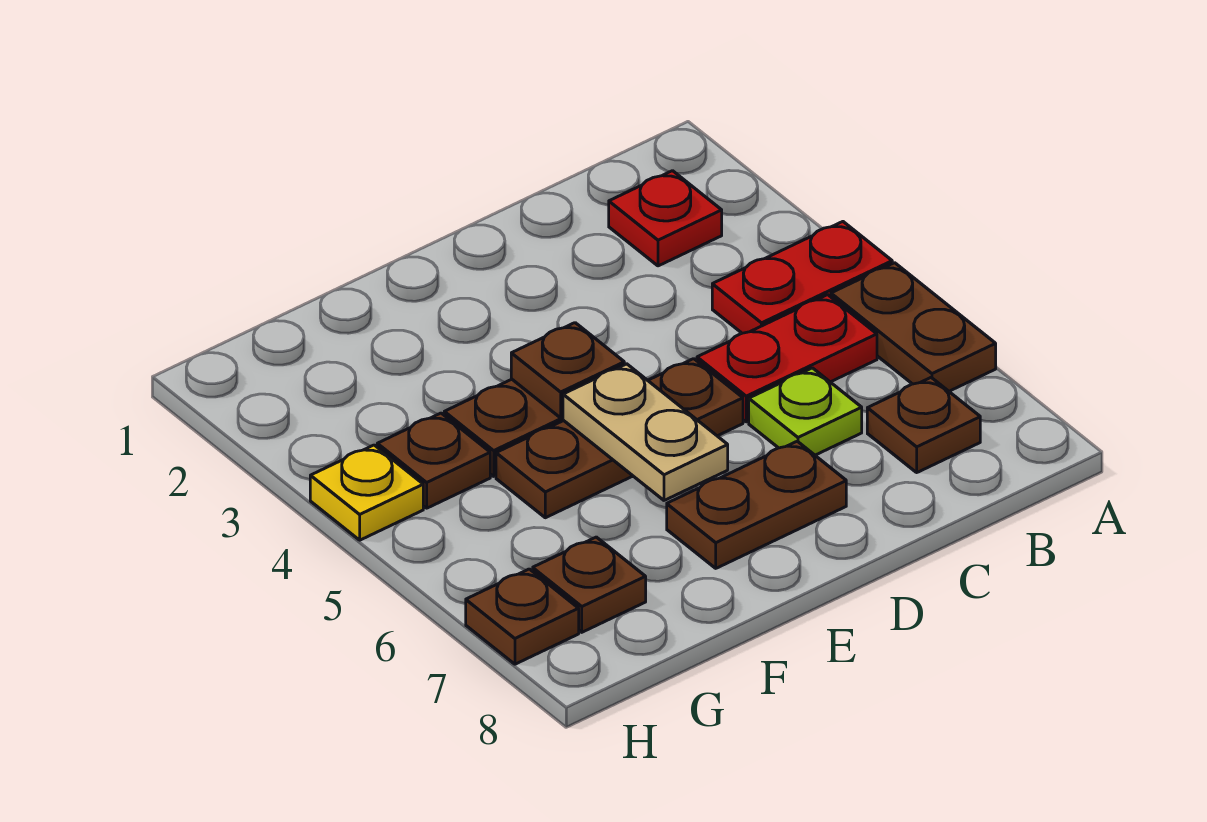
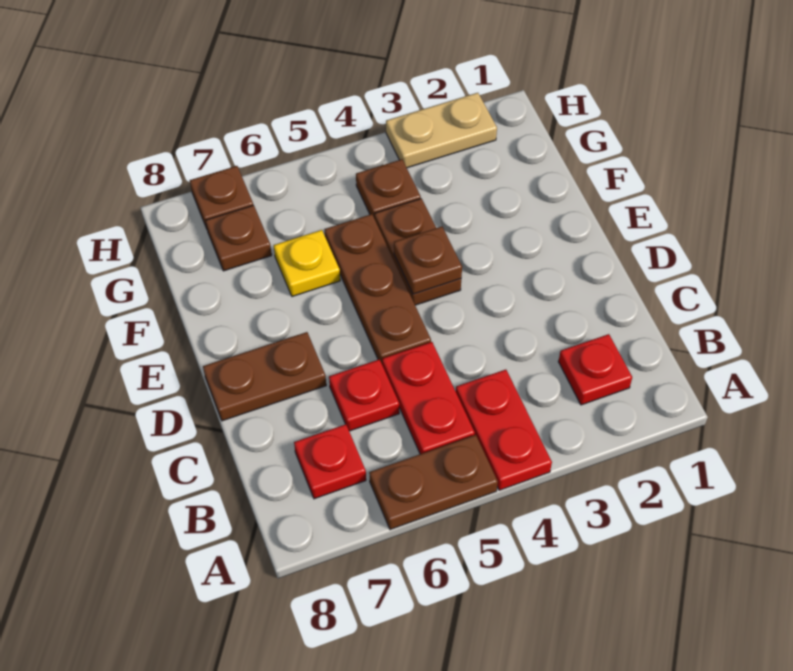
brown 1x1 plate [867,378,980,472] -> red 1x1 plate [294,424,366,499]
lime 1x1 plate [749,368,862,455] -> red 1x1 plate [329,359,399,431]
brown 1x2 plate [667,441,846,568] -> brown 1x2 plate turned to [203,332,326,421]
tan 1x2 plate [563,364,728,500] -> tan 1x2 plate moved to [386,93,497,168]
yellow 1x1 plate [310,445,423,540] -> yellow 1x1 plate moved to [274,230,340,297]

